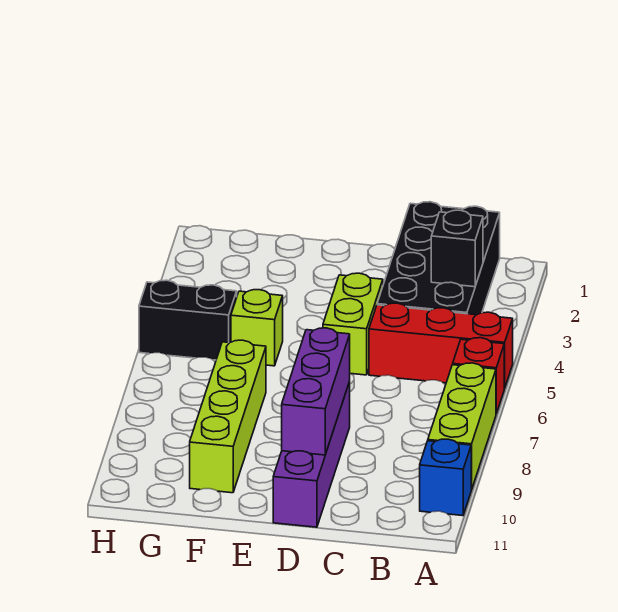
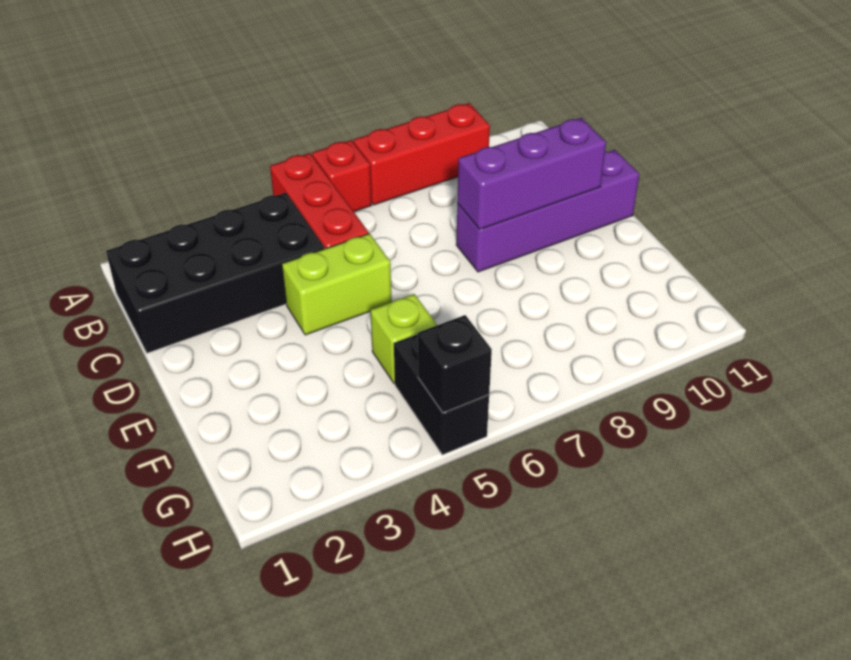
lime 1x3 brick [428,363,496,490] -> red 1x3 brick [353,103,490,205]
blue 1x1 brick [420,439,471,516] -> none
black 1x1 brick [431,210,483,287] -> black 1x1 brick moved to [418,315,492,413]
lime 1x4 brick [190,340,266,493] -> none

